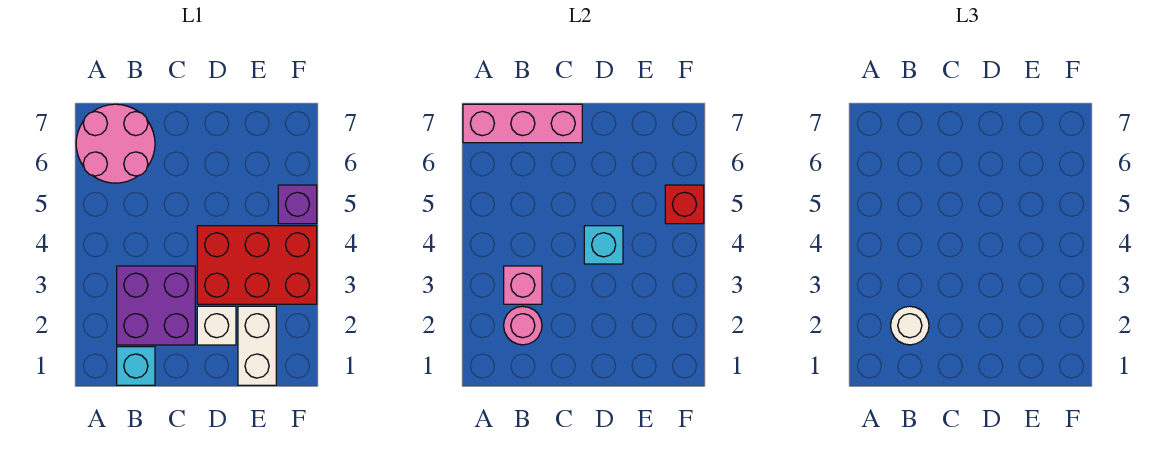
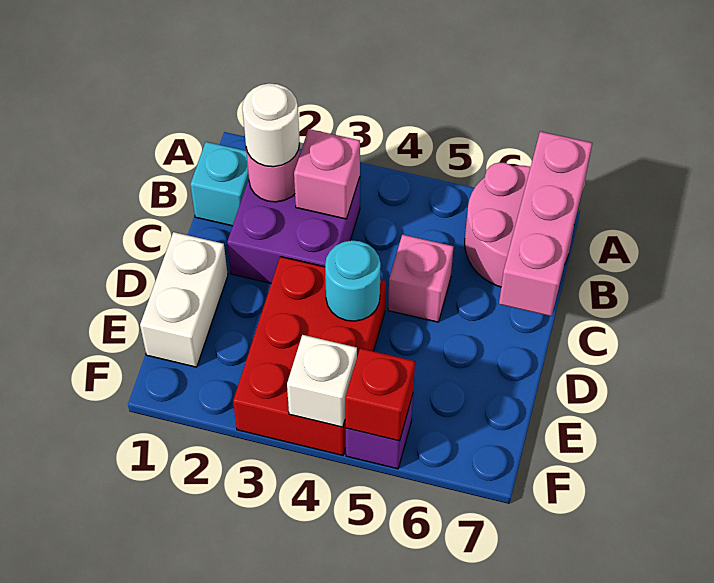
none -> pink 1x1 brick [388,235,454,322]
white 1x1 brick [197,306,236,345] -> white 1x1 brick moved to [287,335,357,427]
cyan 1x1 brick [584,226,623,264] -> cyan 1x1 round brick [325,240,381,321]
white 1x2 brick [238,306,276,385] -> white 1x2 brick turned to [140,232,228,367]

